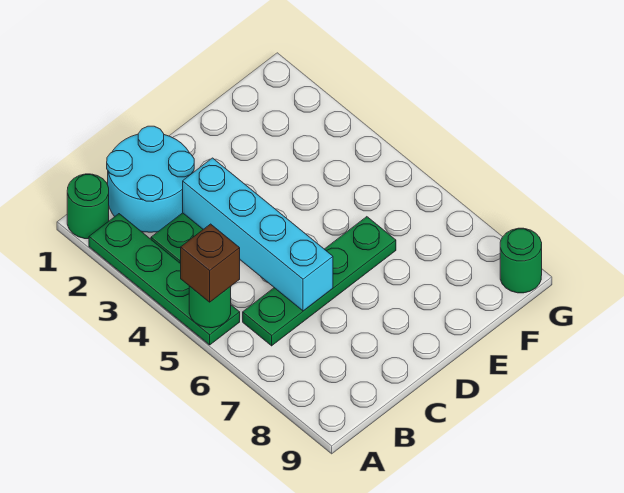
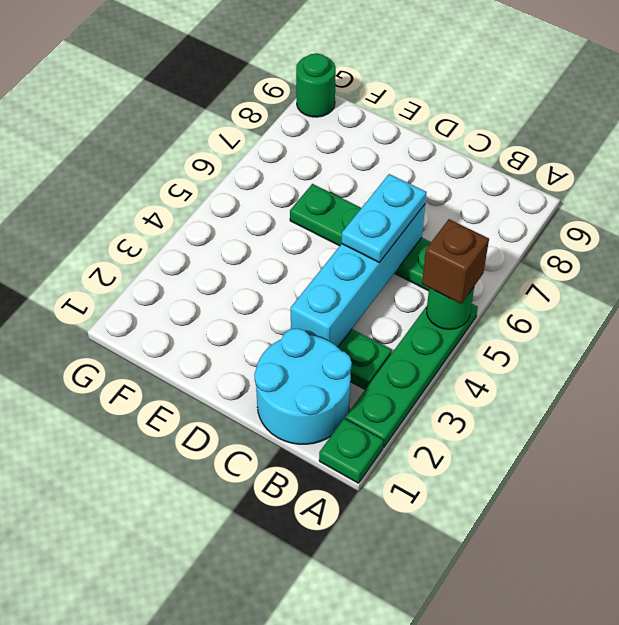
green 1x1 round brick [67,174,109,239] -> green 1x1 plate [319,418,383,483]
none -> cyan 1x2 plate [342,174,427,262]

